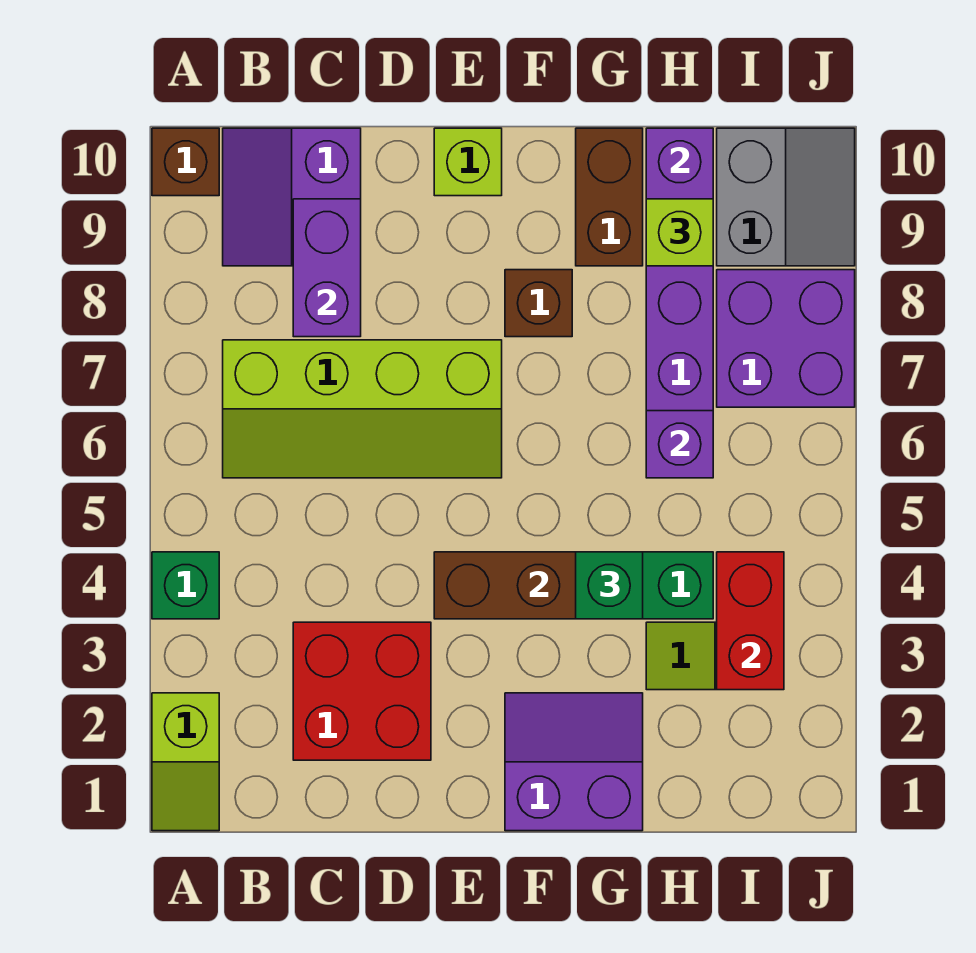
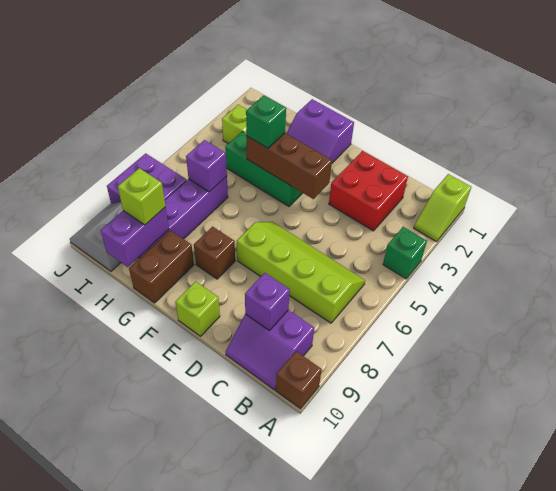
lime 1x2 slope [152,693,219,831] -> lime 1x2 slope turned to [414,174,471,242]
purple 2x2 slope [223,128,361,266] -> purple 2x2 slope turned to [226,310,314,390]
purple 1x2 brick [293,199,361,337] -> purple 1x1 brick [245,273,290,331]
red 1x2 brick [717,552,784,690] -> none

